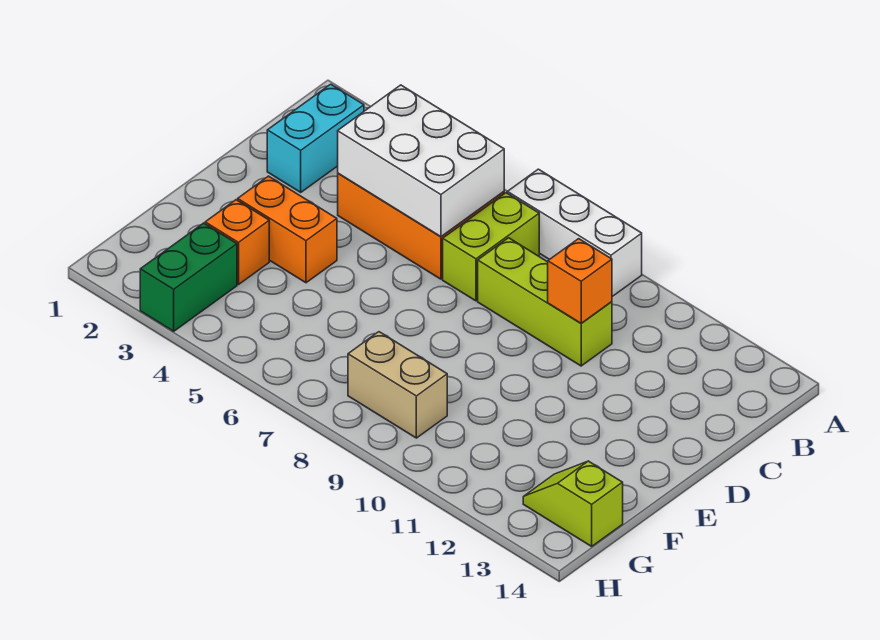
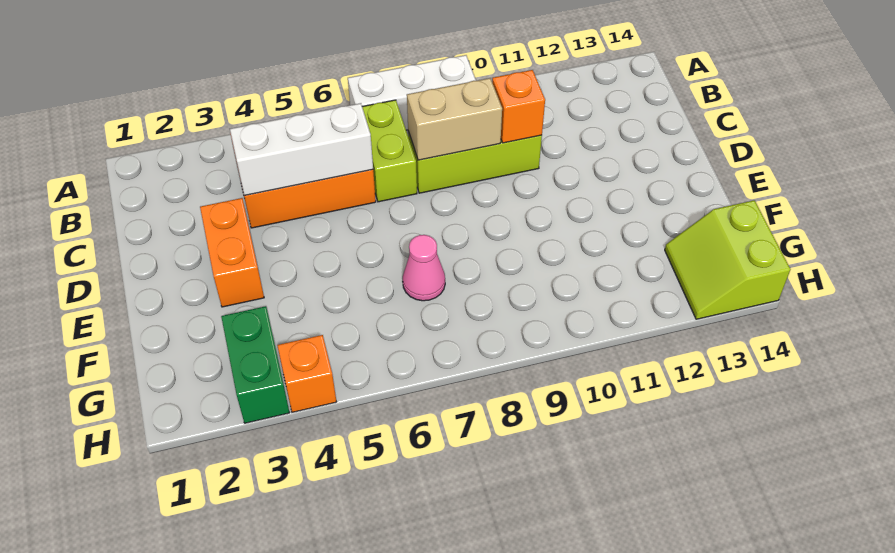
cyan 1x2 brick [267,84,364,192] -> none
white 2x3 brick [338,85,504,237] -> white 1x3 brick [230,103,373,195]
orange 1x2 brick [238,176,337,283] -> orange 1x2 brick turned to [200,198,264,307]
orange 1x1 brick [205,200,269,284] -> orange 1x1 brick moved to [277,335,336,412]
none -> pink 1x1 cone [403,235,445,301]
tan 1x2 brick [348,332,447,438] -> tan 1x2 brick moved to [407,78,502,160]
lime 1x2 slope [523,461,623,546] -> lime 2x2 slope [665,200,790,319]

